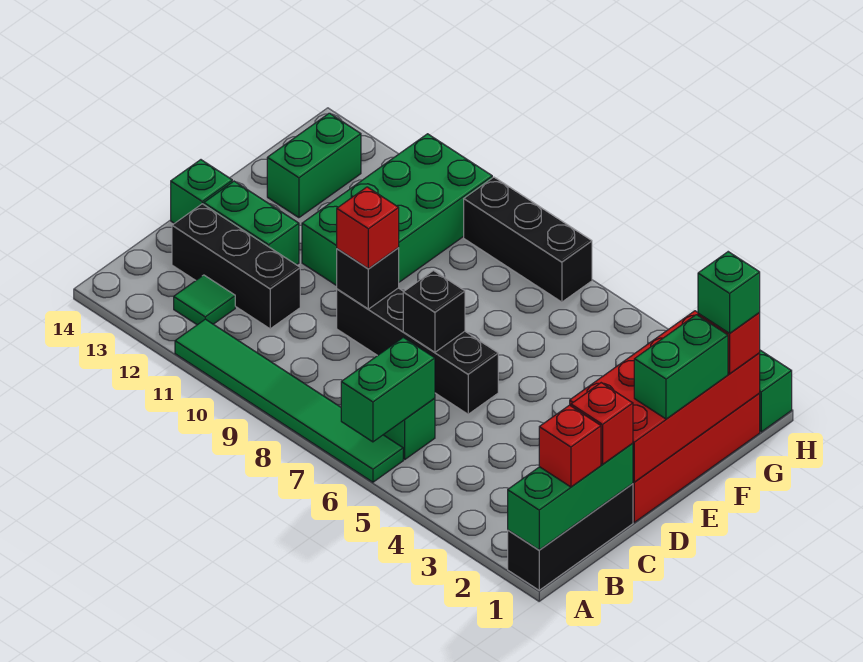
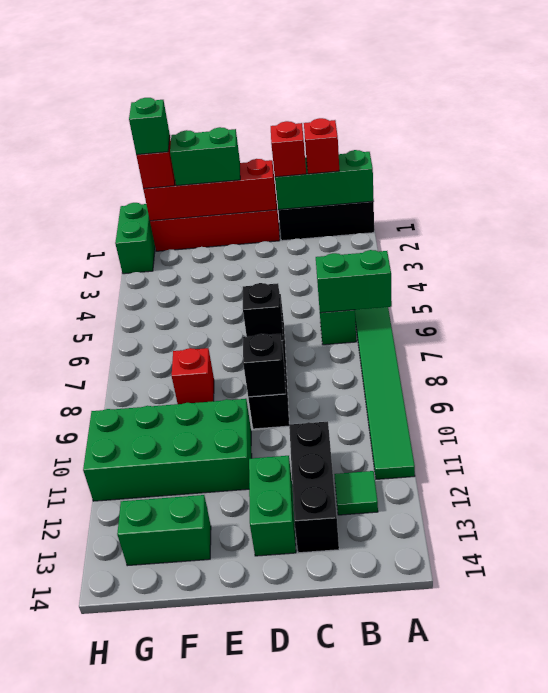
red 2x4 brick [570,311,760,482] -> red 1x4 brick [143,159,277,221]
red 1x1 brick [337,187,399,269] -> red 1x1 brick moved to [172,348,214,404]
green 1x1 brick [171,160,232,224] -> none
black 1x3 brick [464,177,592,302] -> none

